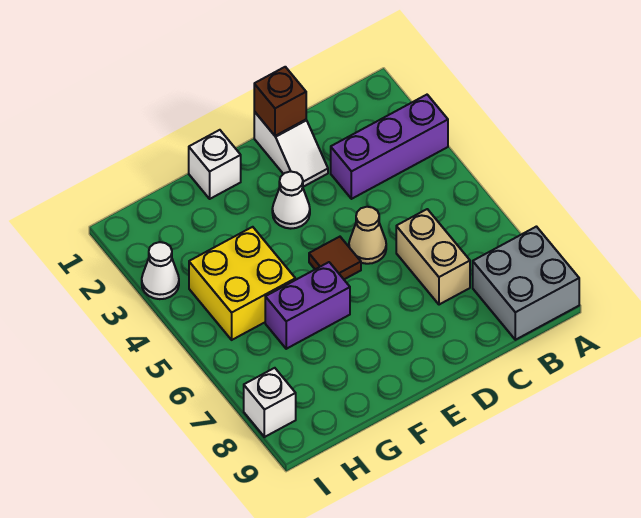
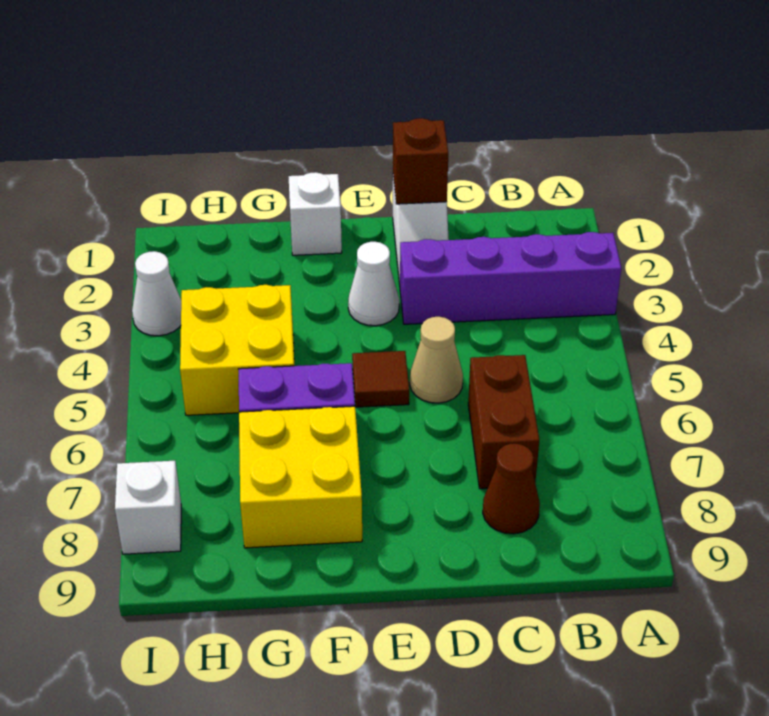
purple 1x3 brick [331,95,448,199] -> purple 1x4 brick [400,232,621,324]
grey 2x2 brick [473,227,579,340] -> none
tan 1x2 brick [396,209,470,305] -> brown 1x2 brick [468,355,539,489]
none -> brown 1x1 cone [483,444,540,534]
none -> yellow 2x2 brick [239,406,362,548]

